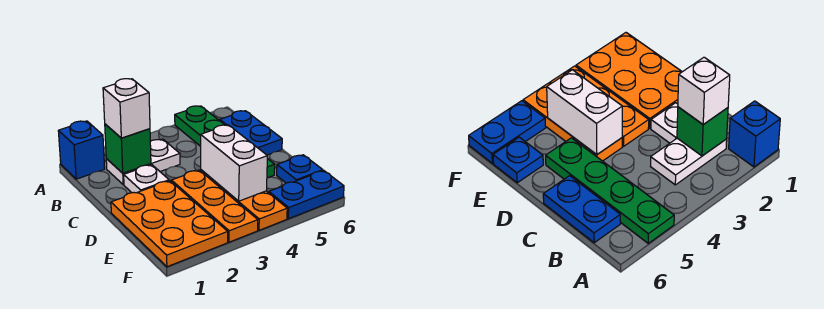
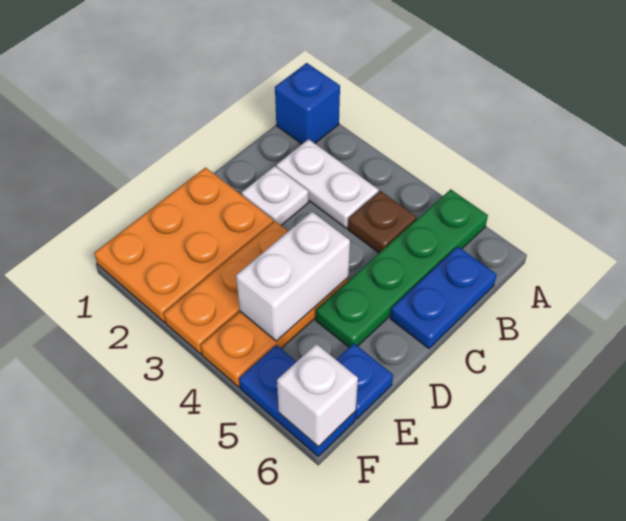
green 1x1 brick [105,124,151,173] -> none
white 1x1 brick [103,79,150,138] -> white 1x1 brick moved to [277,344,358,447]
none -> brown 1x1 plate [348,191,417,253]

